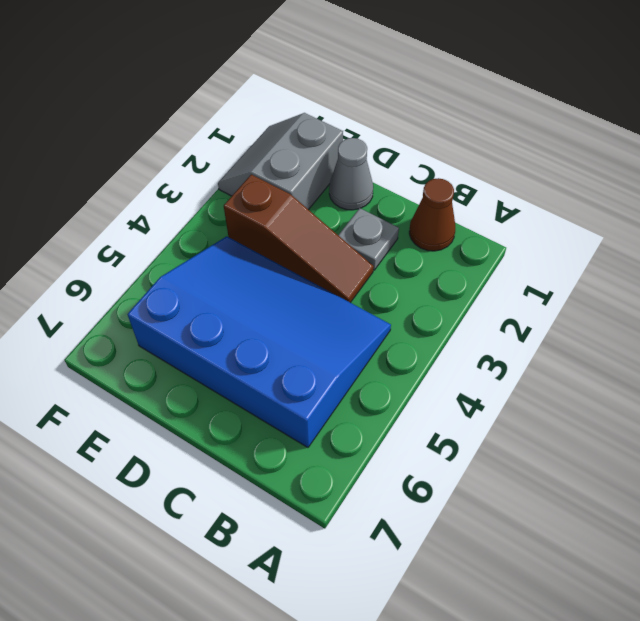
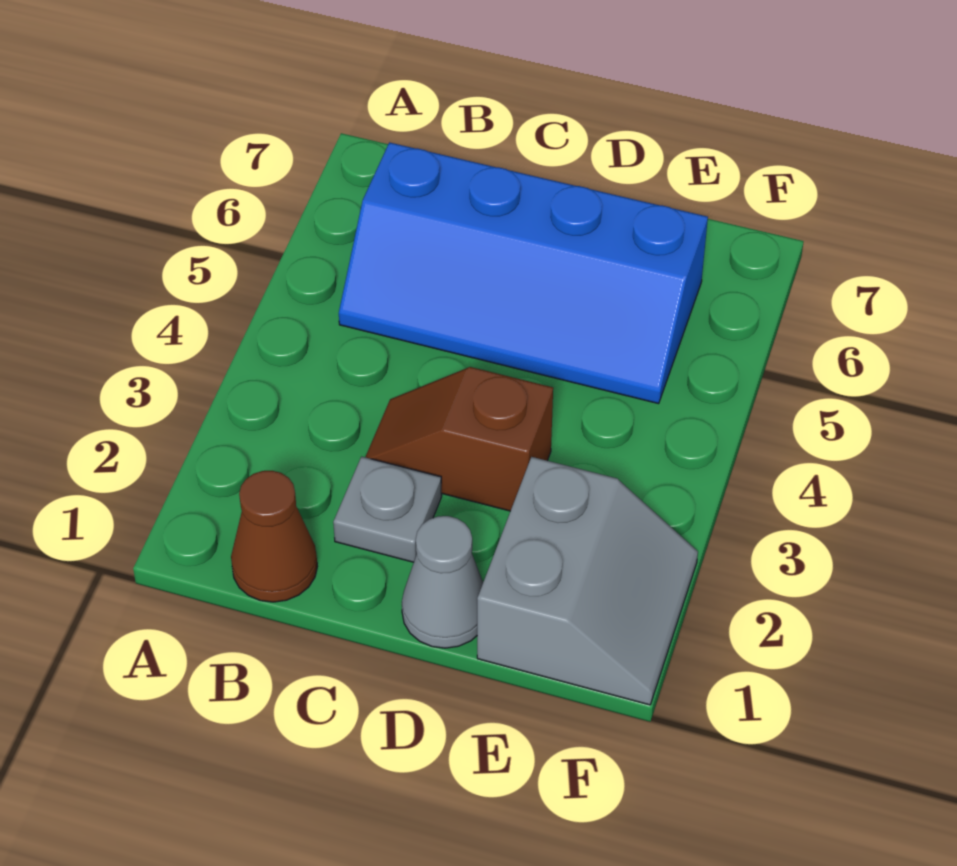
blue 3x4 slope [128,236,391,447] -> blue 2x4 slope [339,142,708,404]
brown 1x3 slope [224,175,374,303] -> brown 1x2 slope [366,367,553,511]

